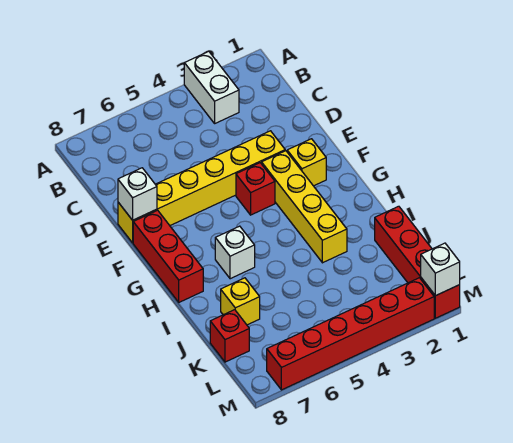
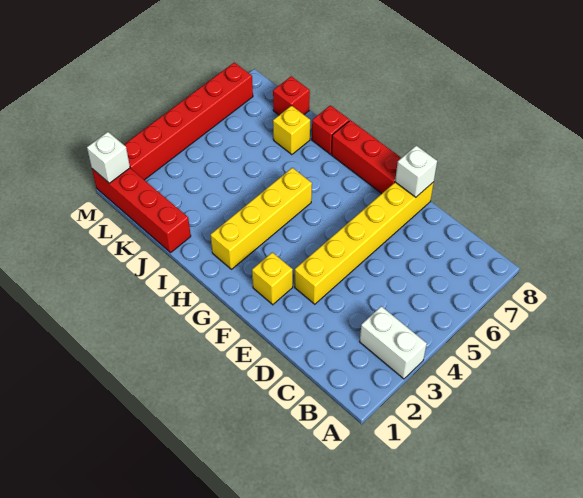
yellow 1x4 brick [262,151,347,263] -> yellow 1x4 brick turned to [211,168,312,269]
red 1x1 brick [236,163,275,215] -> red 1x1 brick moved to [312,105,349,154]
white 1x1 brick [215,226,255,279] -> none

